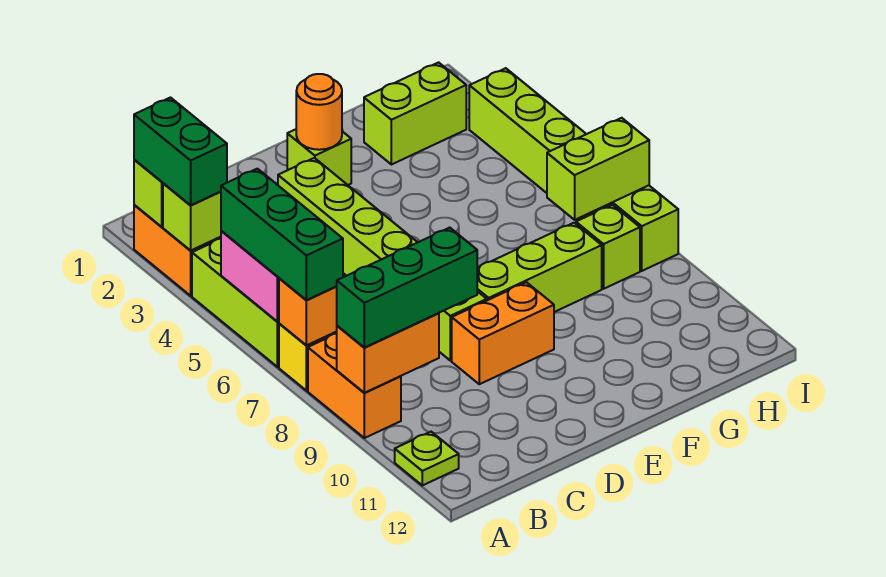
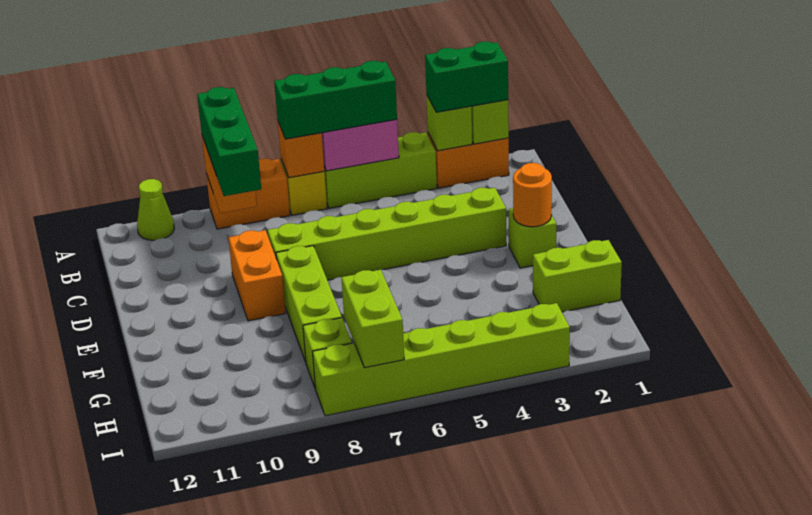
lime 1x1 plate [395,432,459,485] -> lime 1x1 cone [137,179,174,240]
lime 1x2 brick [364,62,466,165] -> lime 1x2 brick turned to [533,240,622,312]

